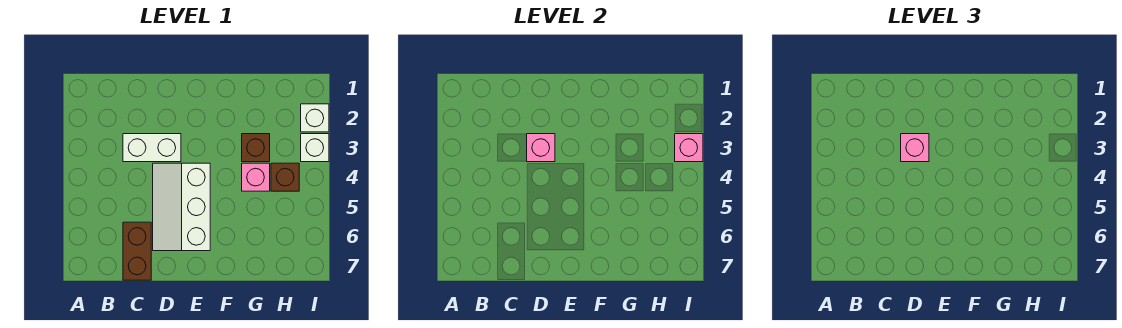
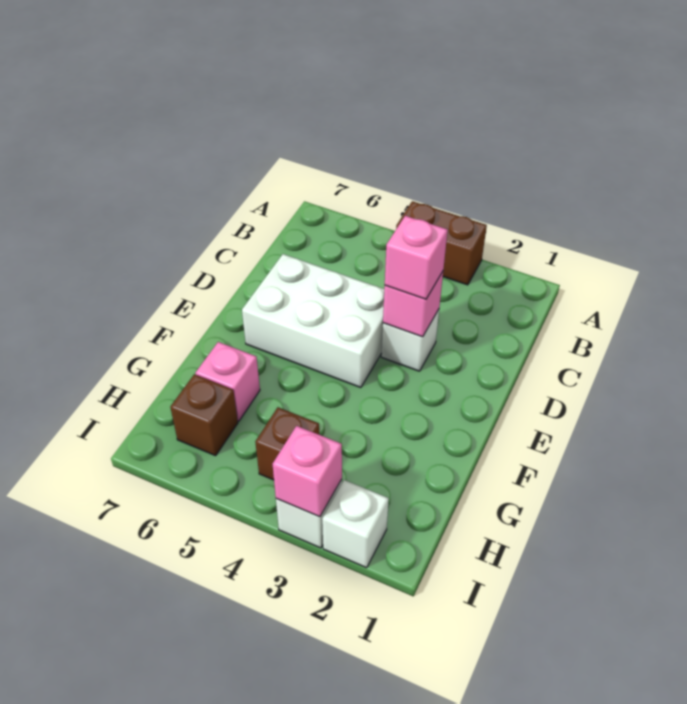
white 1x2 brick [123,134,181,162] -> white 1x1 brick [381,309,439,371]
brown 1x2 brick [123,222,151,280] -> brown 1x2 brick moved to [396,201,487,285]
white 2x3 slope [153,163,210,251] -> white 2x3 brick [242,254,384,388]
brown 1x1 brick [242,134,270,162] -> brown 1x1 brick moved to [170,374,238,456]
pink 1x1 brick [242,163,270,191] -> pink 1x1 brick moved to [196,342,260,421]

